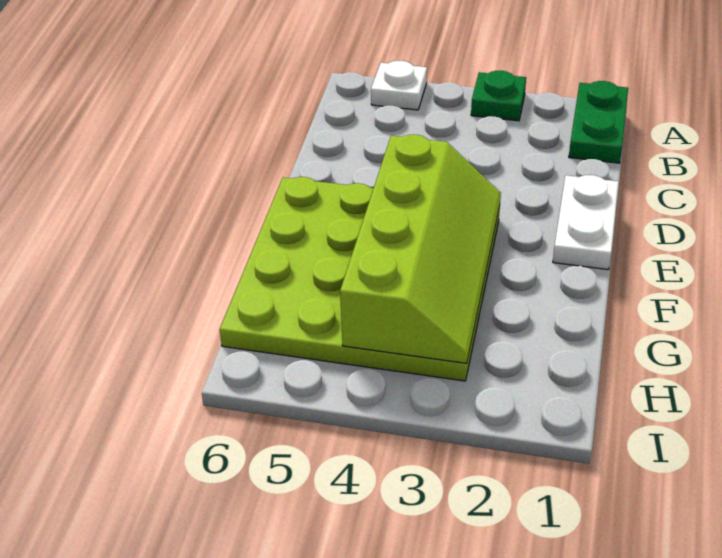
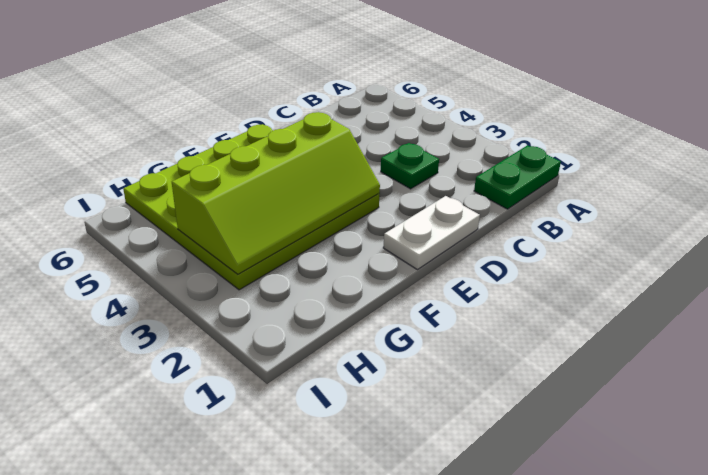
green 1x1 plate [471,71,526,121] -> green 1x1 plate moved to [381,143,439,189]
white 1x1 plate [371,61,427,110] -> none

